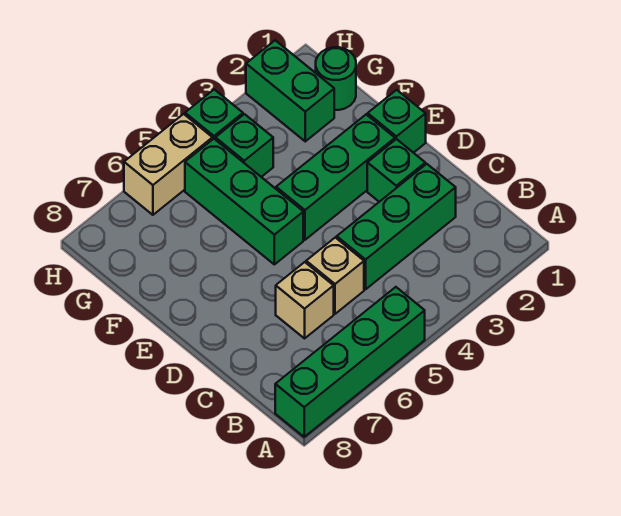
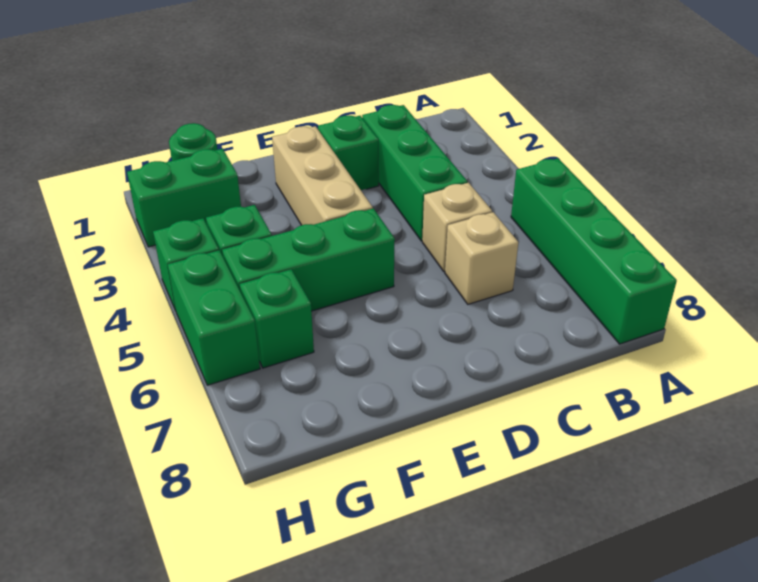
green 1x1 brick [368,90,426,153] -> green 1x1 brick moved to [240,269,314,368]
green 1x3 brick [276,115,395,240] -> tan 1x3 brick [272,126,373,225]
tan 1x2 brick [124,114,213,215] -> green 1x2 brick [168,250,260,385]

